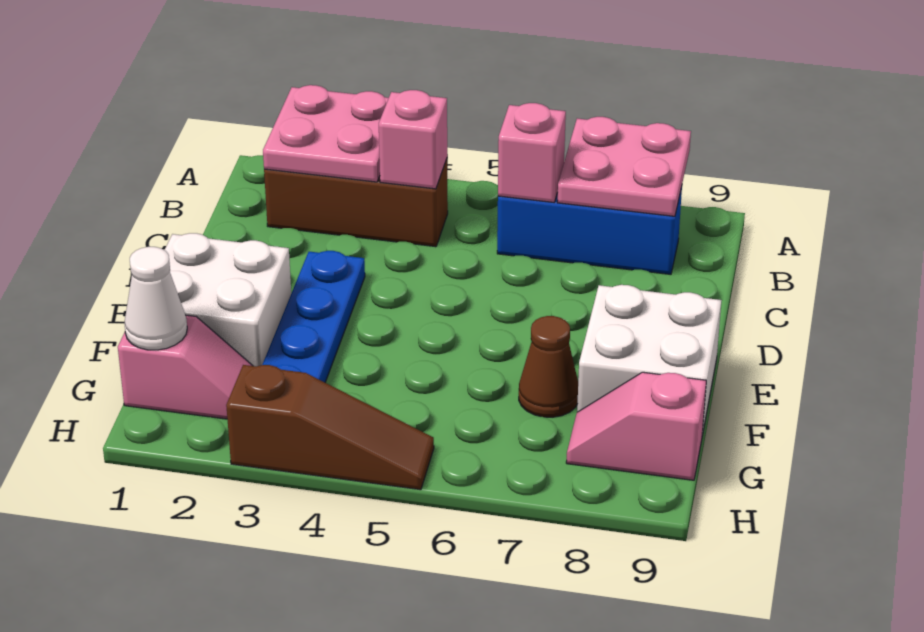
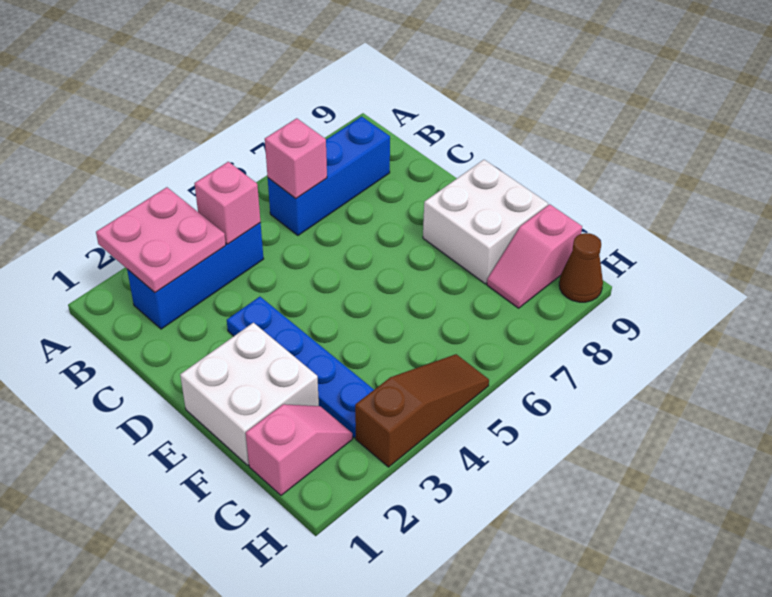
pink 2x2 plate [557,117,691,216] -> none
brown 1x3 brick [264,159,448,247] -> blue 1x3 brick [127,223,263,329]
brown 1x1 cone [519,316,578,417] -> brown 1x1 cone moved to [559,233,603,302]
white 1x1 cone [124,247,187,350] -> none

